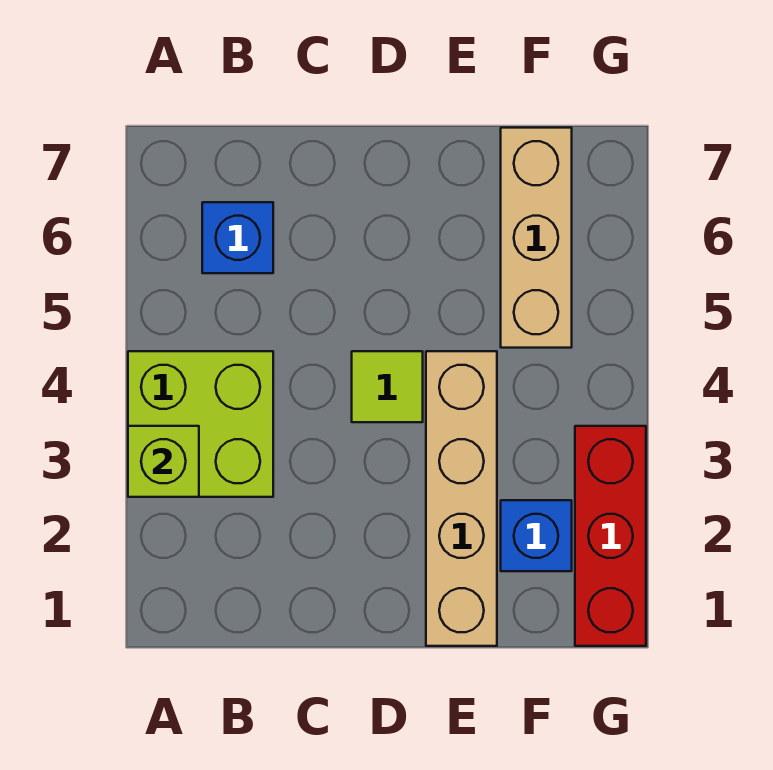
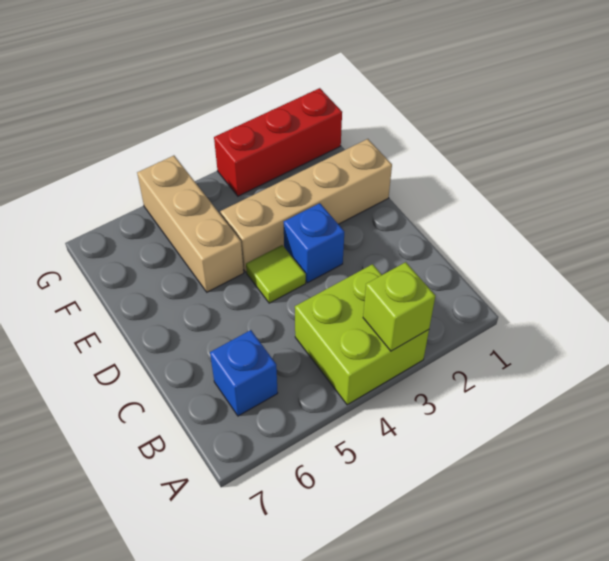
blue 1x1 brick [501,500,572,571] -> blue 1x1 brick moved to [284,203,344,283]
tan 1x3 brick [501,128,572,348] -> tan 1x3 brick turned to [137,156,244,292]

